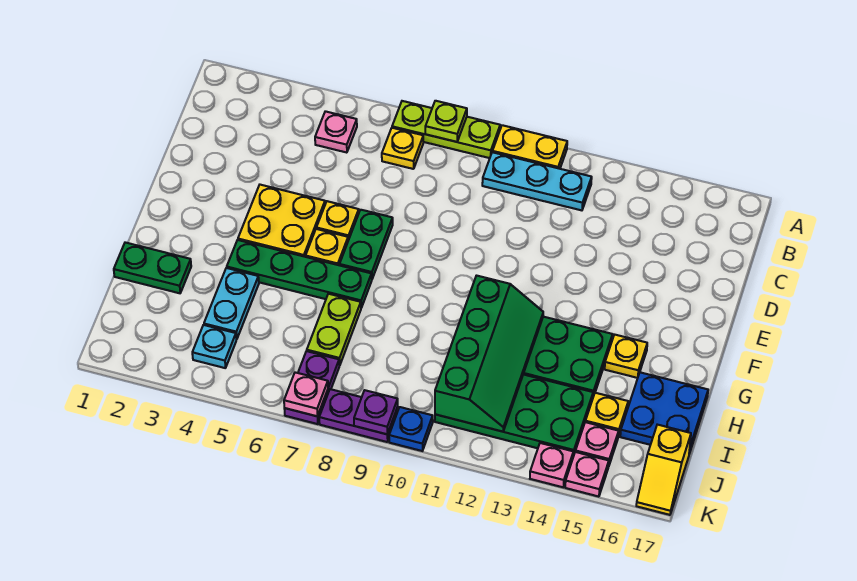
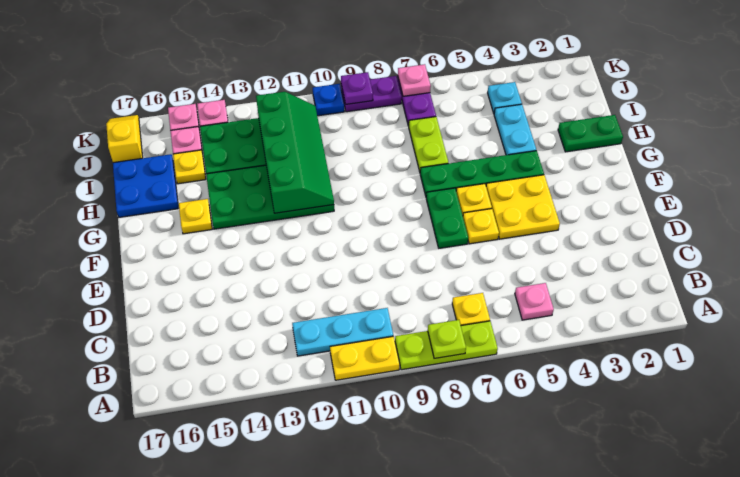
green 2x4 slope [435,276,543,432] -> green 2x4 slope turned to [256,92,334,213]

